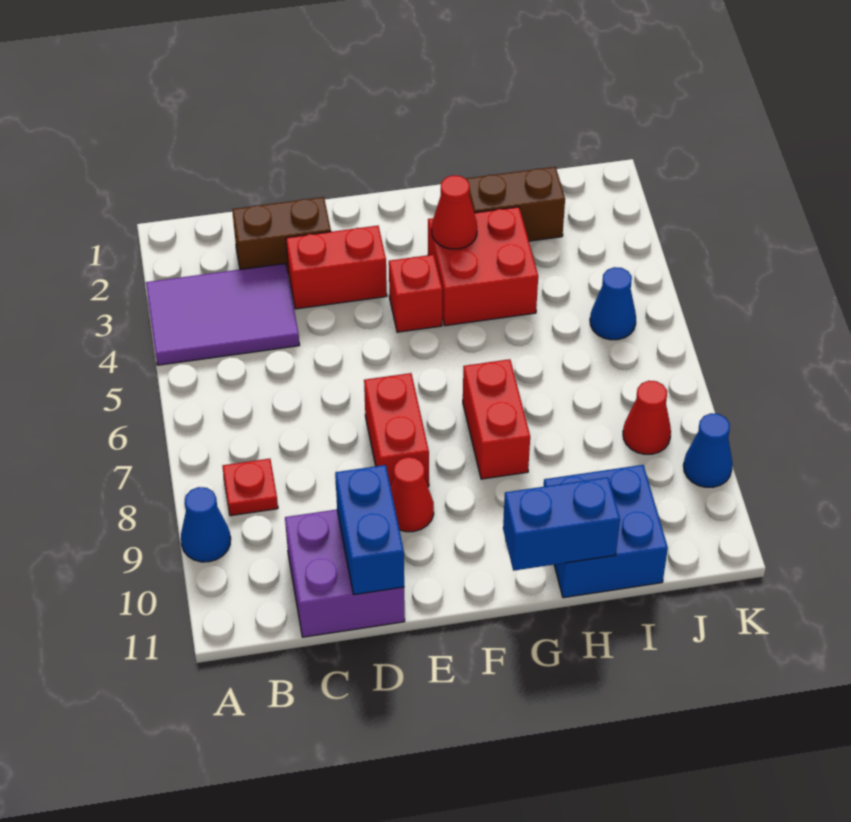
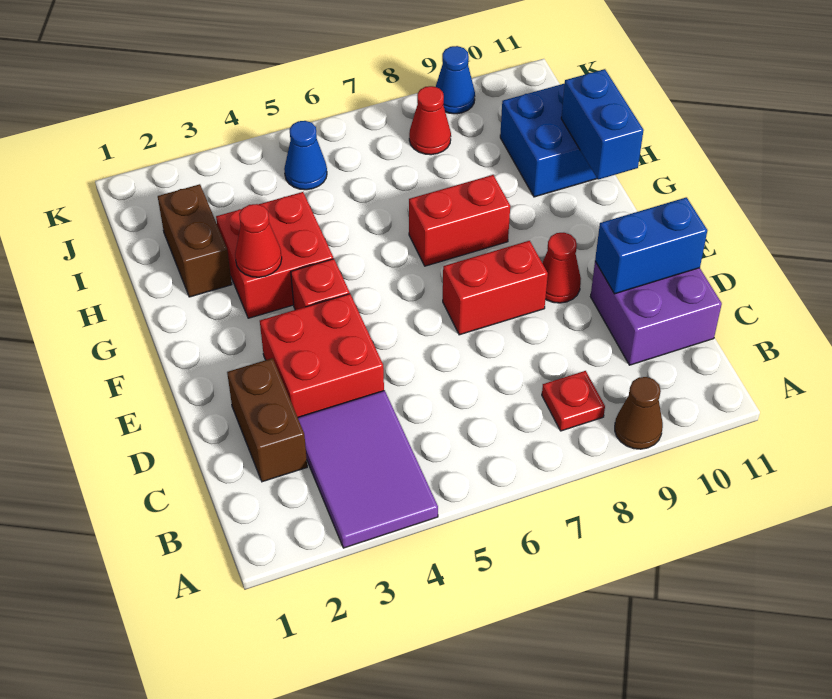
blue 1x1 cone [181,487,231,562] -> brown 1x1 cone [615,377,663,449]
red 1x2 brick [286,226,387,309] -> red 2x2 brick [260,294,384,417]

